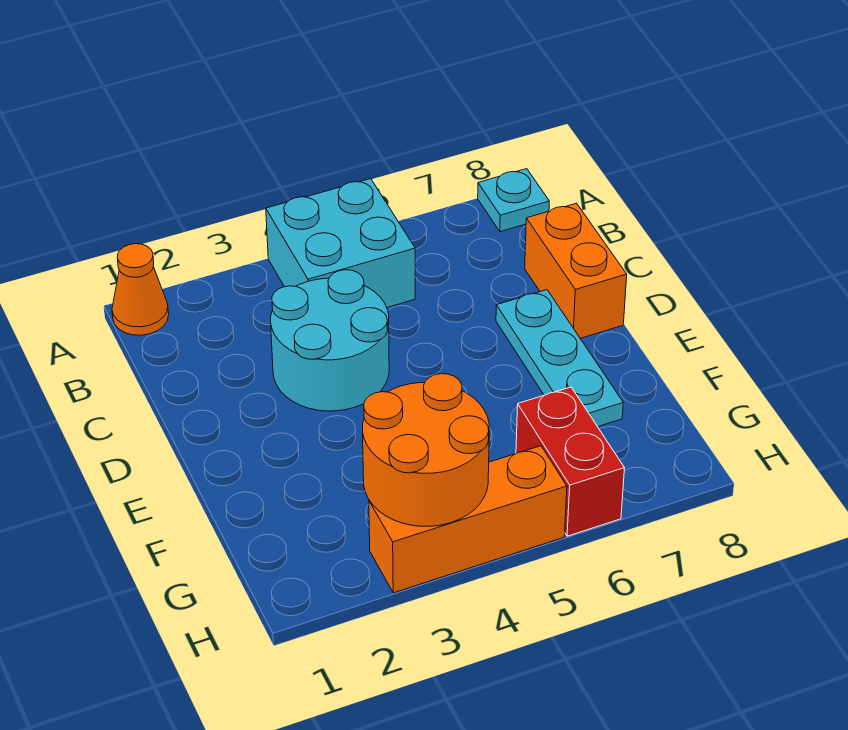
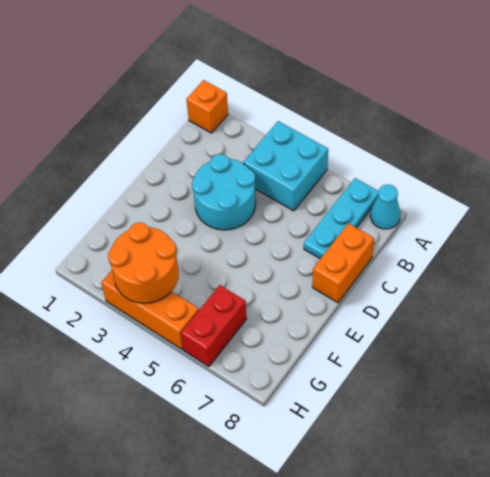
orange 1x1 cone [112,244,169,335] -> orange 1x1 brick [186,80,228,133]
cyan 1x1 plate [478,169,549,232] -> cyan 1x1 cone [370,184,401,229]
cyan 1x3 plate [496,290,623,427] -> cyan 1x3 plate moved to [304,178,379,259]

